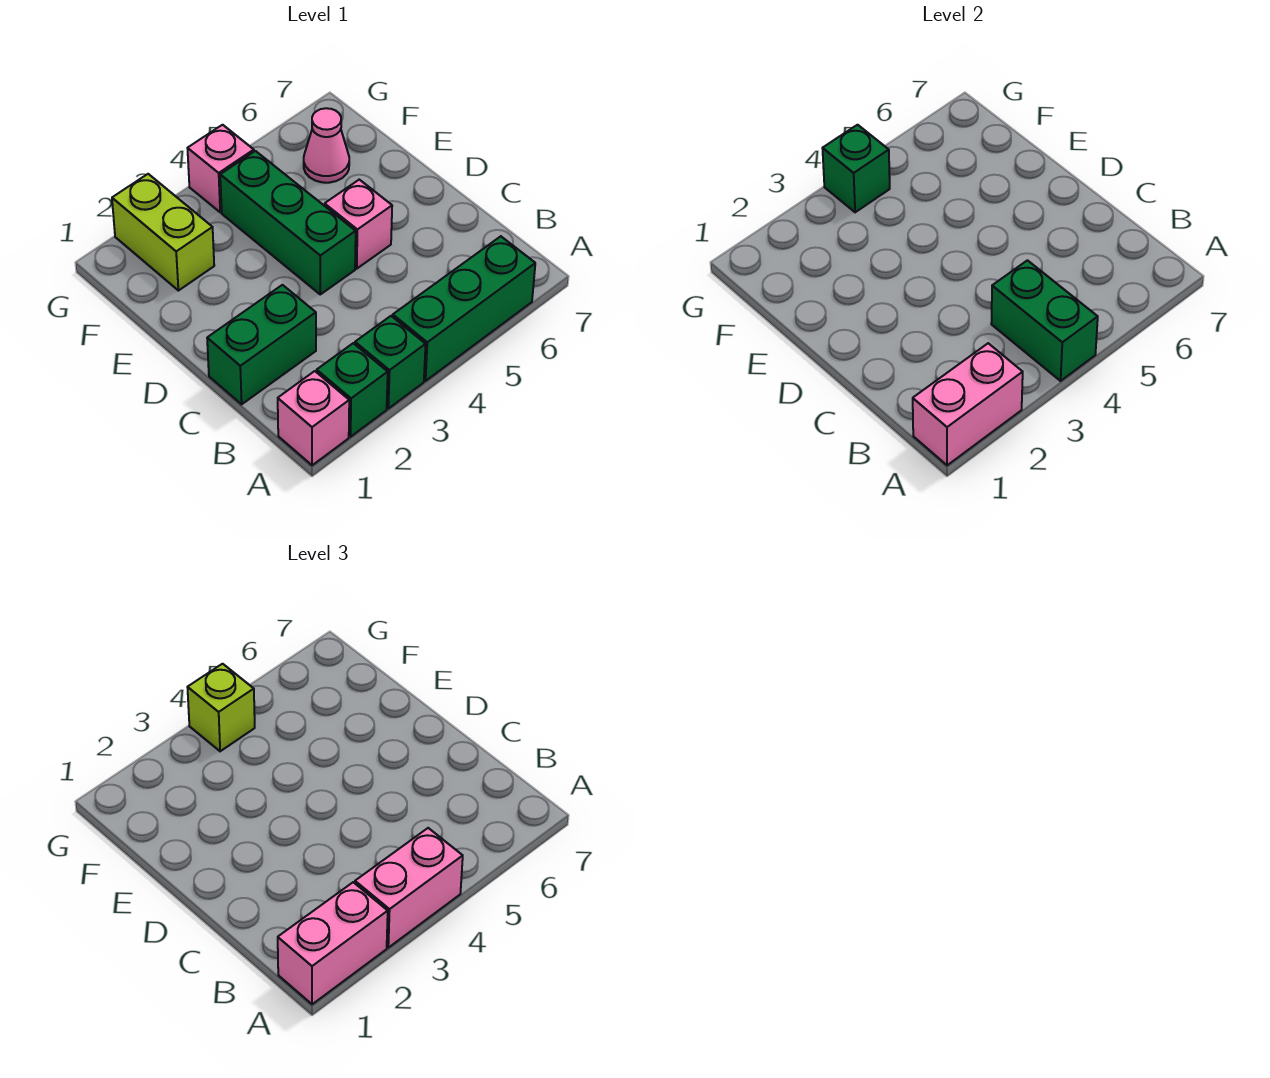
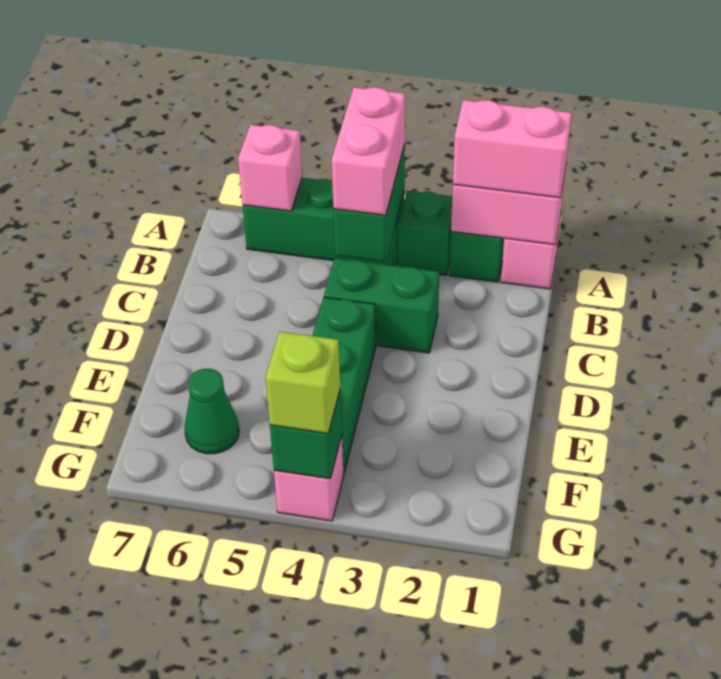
pink 1x2 brick [355,828,463,948] -> pink 1x2 brick turned to [332,87,405,215]
green 1x2 brick [207,285,316,404] -> green 1x2 brick moved to [324,258,439,353]
pink 1x1 brick [325,180,392,269] -> pink 1x1 brick moved to [238,125,302,211]
lime 1x2 brick [112,174,214,291] -> none
pink 1x1 cone [304,108,349,183] -> green 1x1 cone [184,369,239,454]

